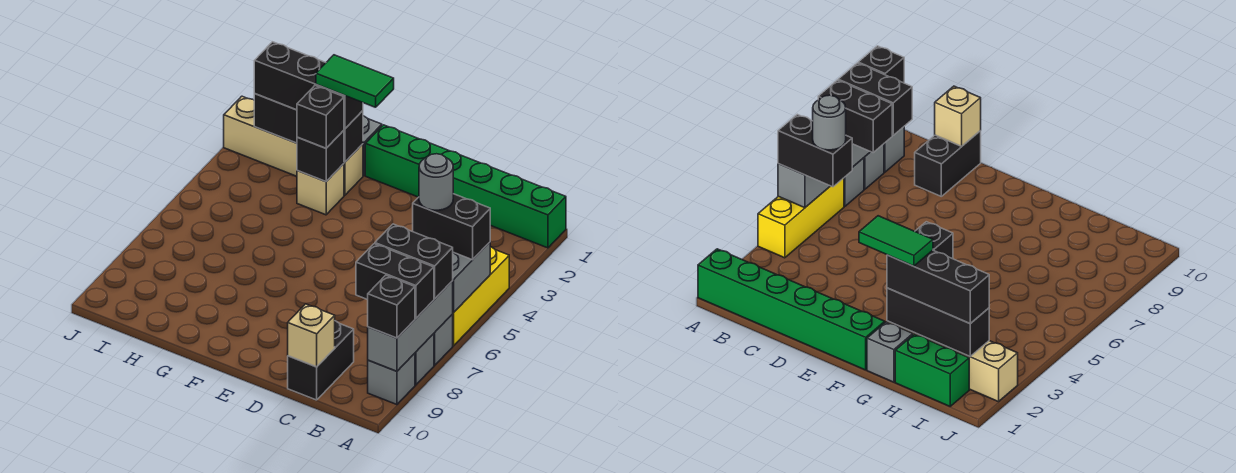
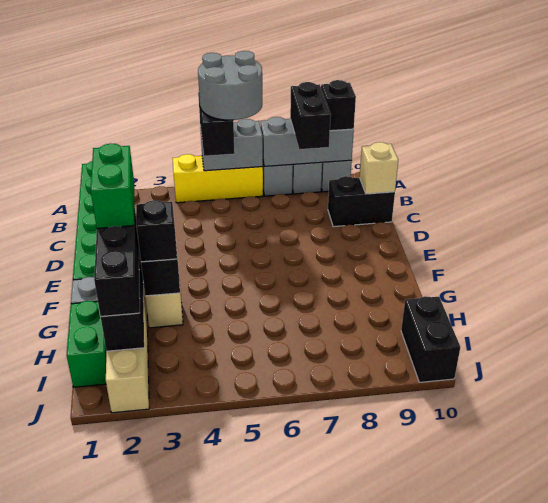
black 1x2 brick [375,224,453,299] -> black 1x2 brick moved to [401,296,460,382]
grey 1x1 round brick [419,154,453,210] -> grey 2x2 round brick [198,51,262,120]
green 1x2 tile [316,55,394,107] -> green 1x2 brick [90,143,134,228]

